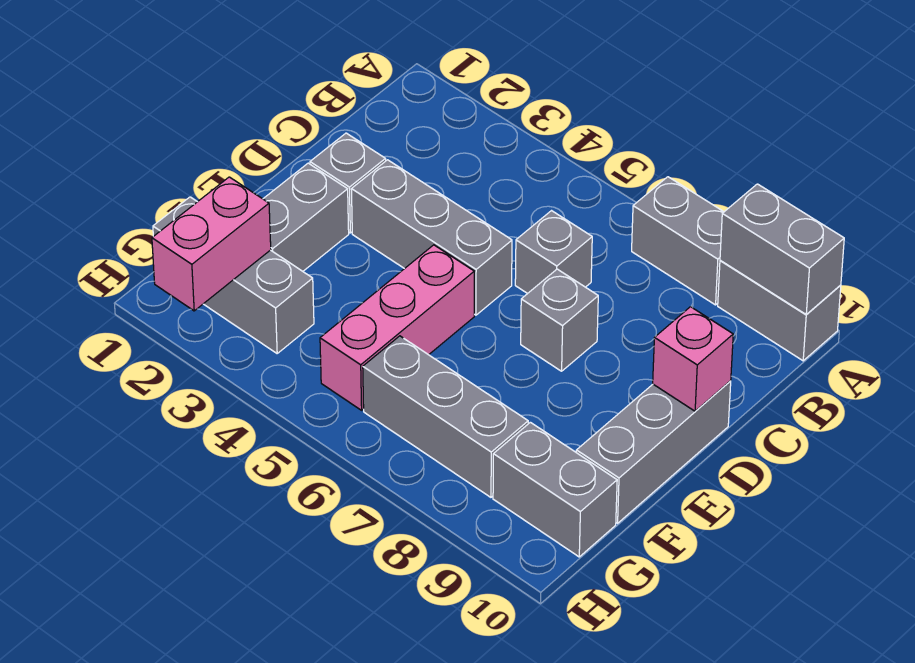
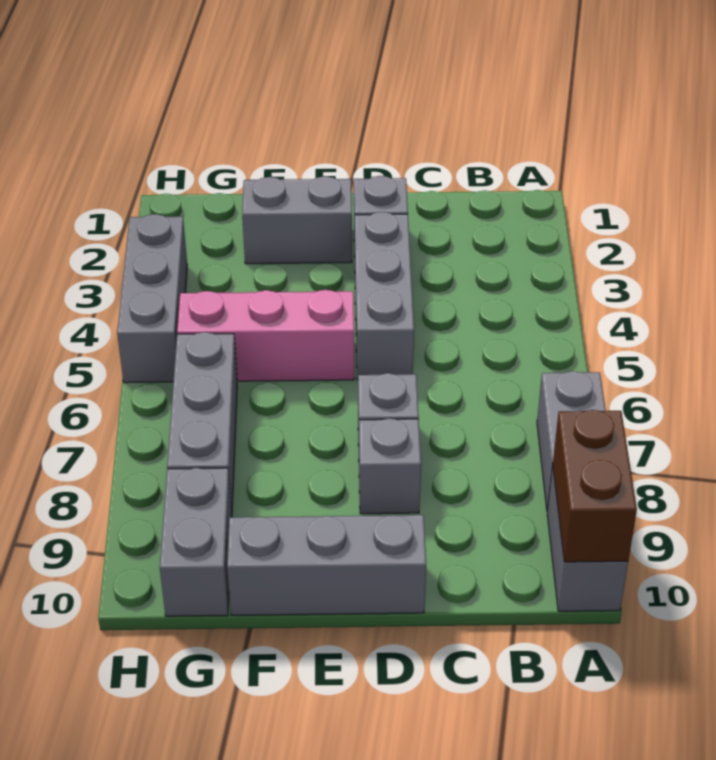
grey 1x2 brick [720,184,844,315] -> brown 1x2 brick [553,410,637,562]
grey 1x1 brick [515,211,592,294] -> grey 1x1 brick moved to [359,418,421,514]
pink 1x1 brick [653,307,733,411] -> none
grey 1x3 brick [153,197,314,353] -> grey 1x3 brick moved to [117,214,187,383]
pink 1x2 brick [152,177,271,311] -> none

